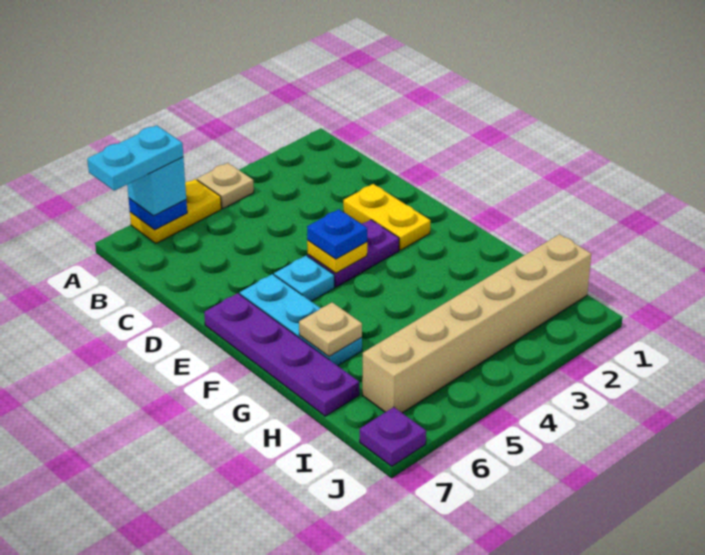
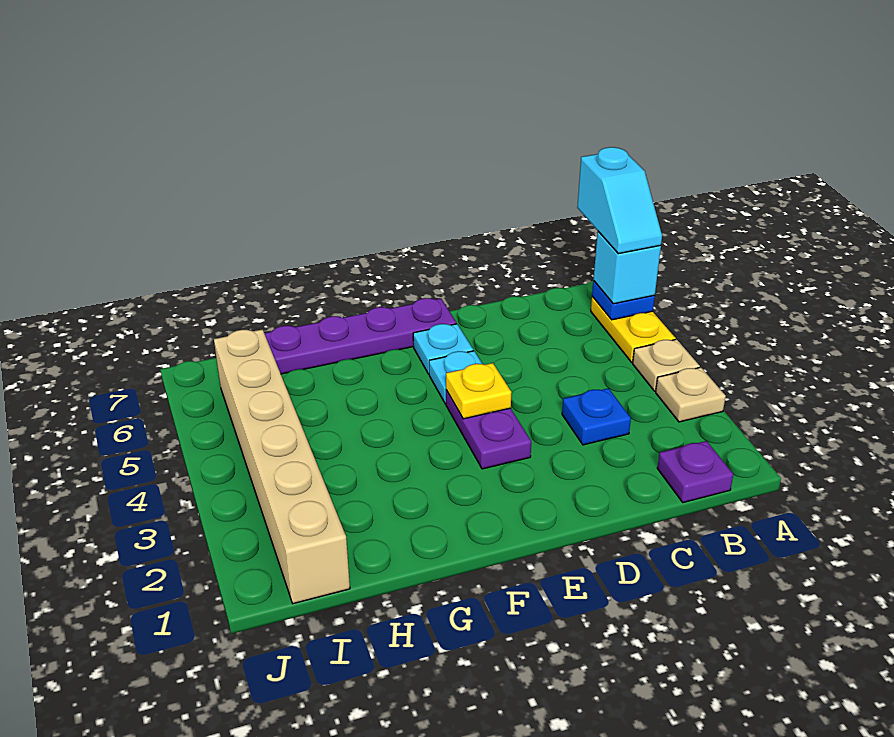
cyan 1x2 plate [87,125,183,191] -> cyan 1x2 slope [577,147,662,254]
yellow 1x2 plate [343,184,430,250] -> none
blue 1x1 plate [307,209,367,259] -> blue 1x1 plate moved to [562,388,631,445]
cyan 1x3 plate [240,274,362,366] -> cyan 1x1 plate [413,324,473,374]
tan 1x1 plate [299,302,362,357] -> tan 1x1 plate moved to [656,367,726,422]
purple 1x1 plate [360,407,426,466] -> purple 1x1 plate moved to [657,441,733,503]

